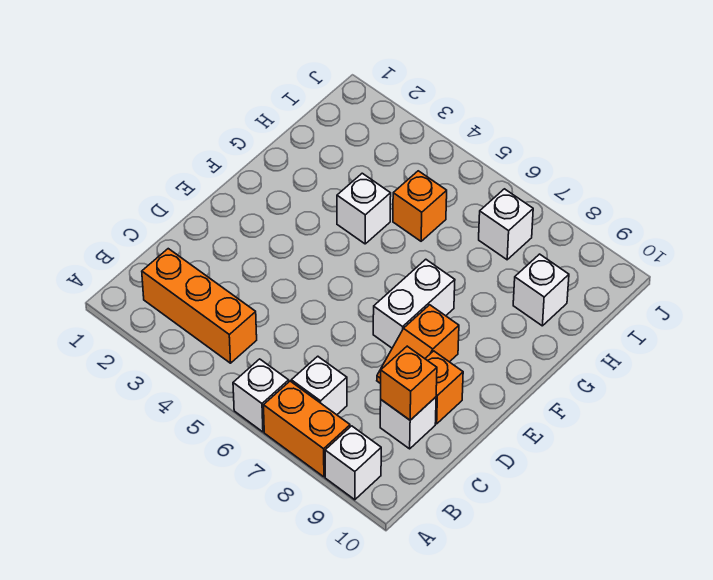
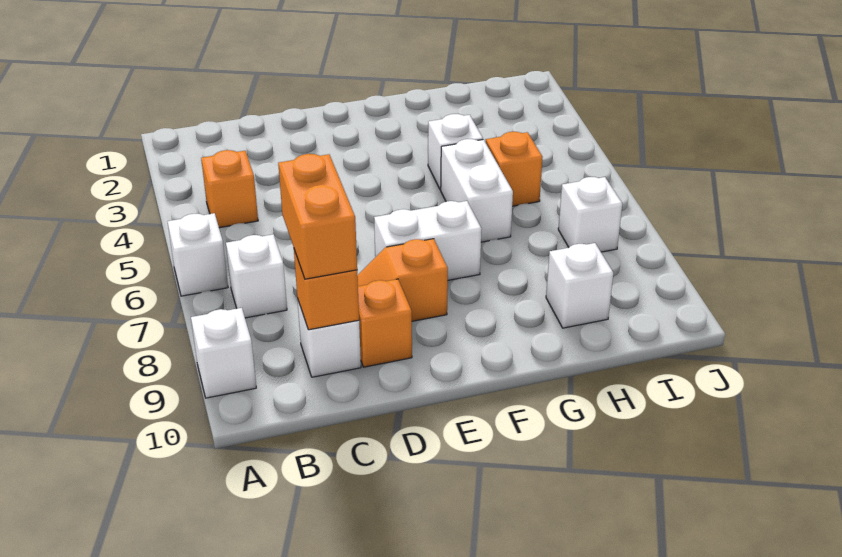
orange 1x2 brick [264,381,350,477] -> orange 1x2 brick moved to [278,154,357,279]
orange 1x3 brick [142,249,257,363] -> orange 1x1 brick [201,150,258,228]
none -> white 1x2 brick [441,139,513,242]

